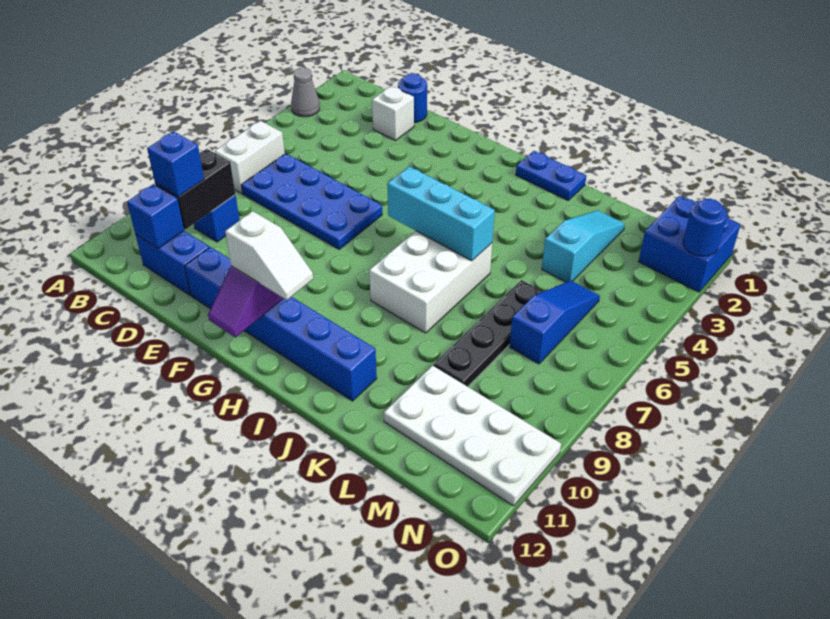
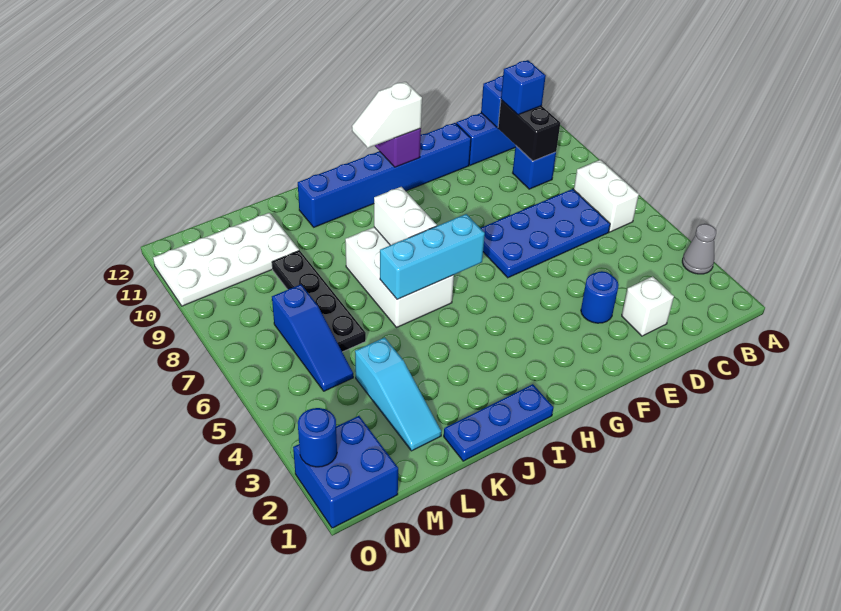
blue 1x1 round brick [398,73,427,122] -> blue 1x1 round brick moved to [581,271,619,323]
blue 1x2 plate [516,151,586,200] -> blue 1x3 plate [444,384,554,461]
none -> white 1x2 brick [374,187,437,245]

